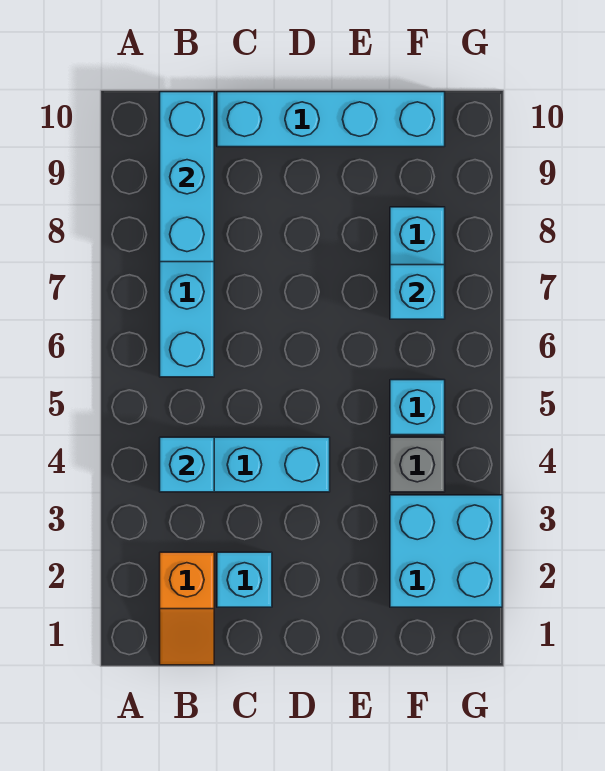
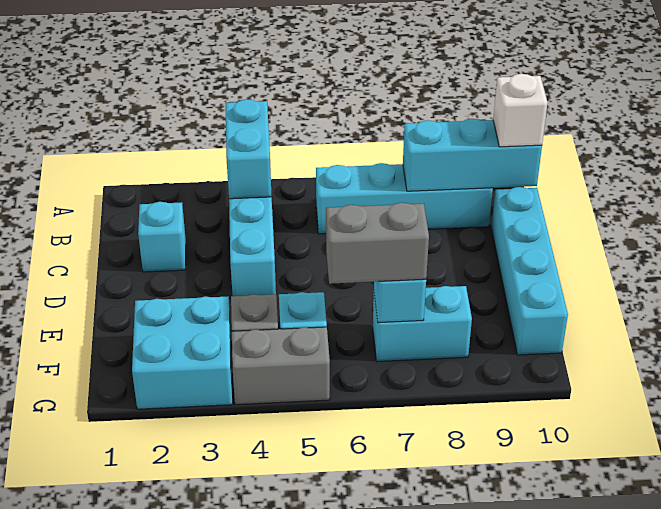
orange 1x2 slope [160,552,214,665] -> none
cyan 1x1 brick [160,437,214,492] -> cyan 1x2 brick [225,99,272,199]
none -> white 1x1 brick [493,74,548,147]
none -> grey 1x2 brick [326,203,429,284]
none -> grey 1x2 brick [232,327,330,405]

